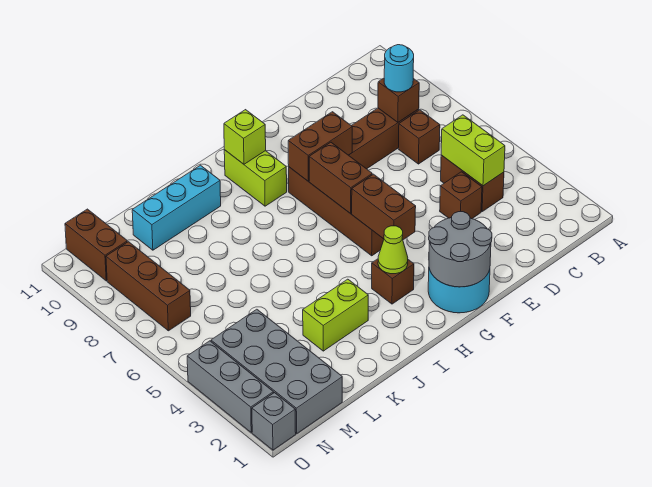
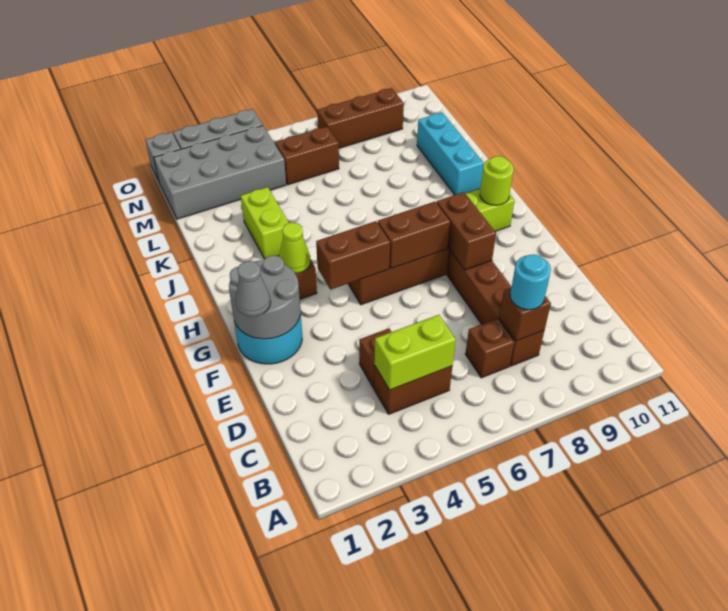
none -> grey 1x1 cone [235,261,271,316]
lime 1x1 brick [224,110,266,164] -> lime 1x1 round brick [480,156,514,205]
brown 1x2 brick [65,209,127,281] -> brown 1x2 brick moved to [275,127,339,185]

